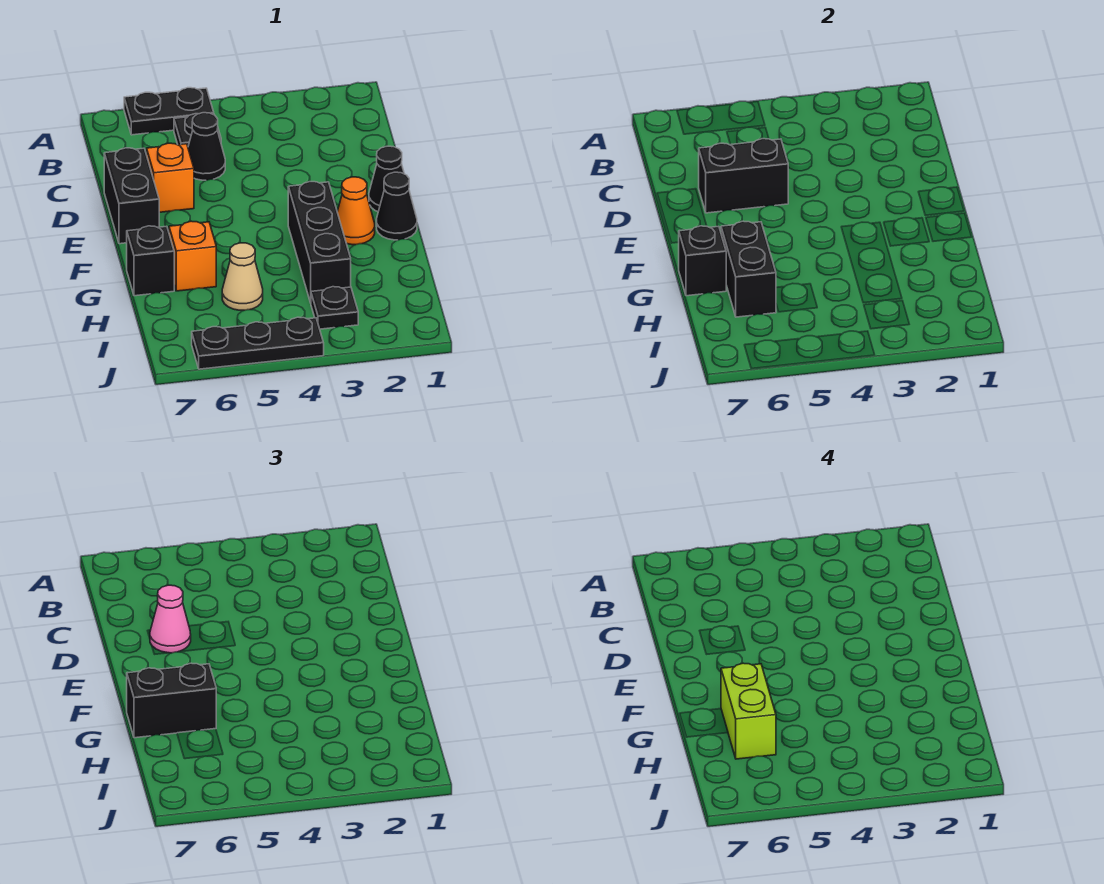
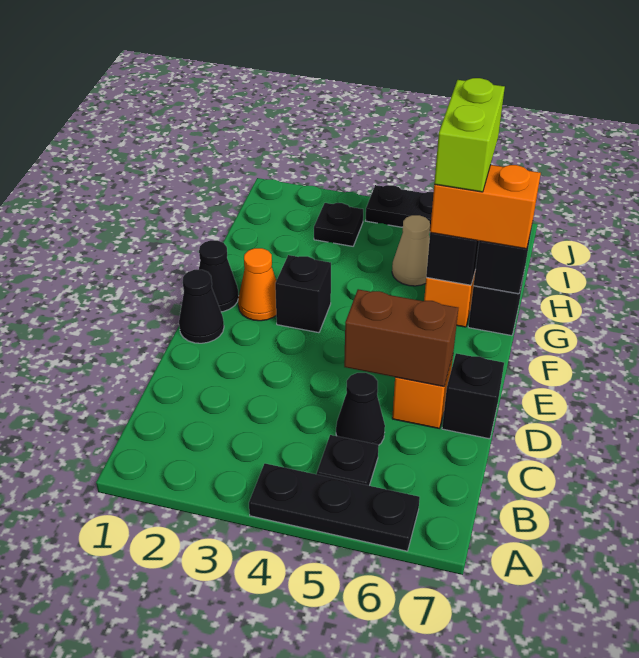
black 1x2 plate [124,88,214,135] -> black 1x3 plate [249,463,420,551]
black 1x2 brick [699,139,788,213] -> brown 1x2 brick [344,289,458,386]
pink 1x1 cone [150,585,191,653] -> none
black 1x2 brick [104,148,159,244] -> black 1x1 brick [442,353,504,439]
black 1x3 brick [288,182,351,303] -> black 1x1 brick [275,255,331,333]
black 1x2 brick [127,663,216,738] -> orange 1x2 brick [430,165,541,249]

